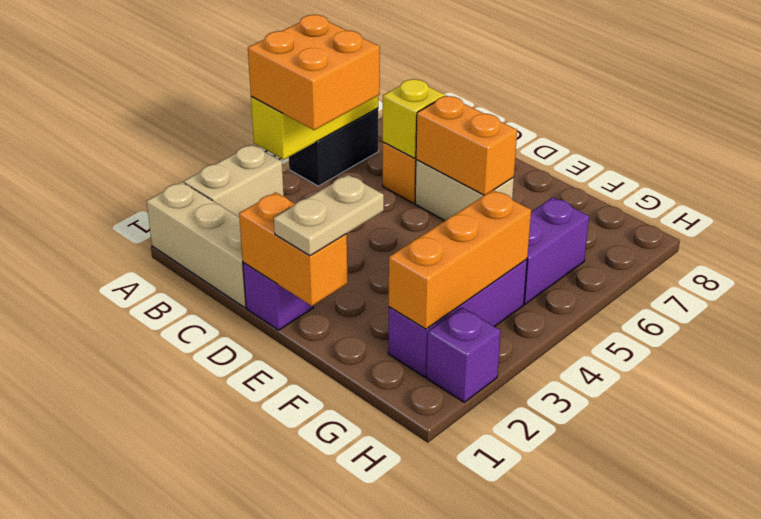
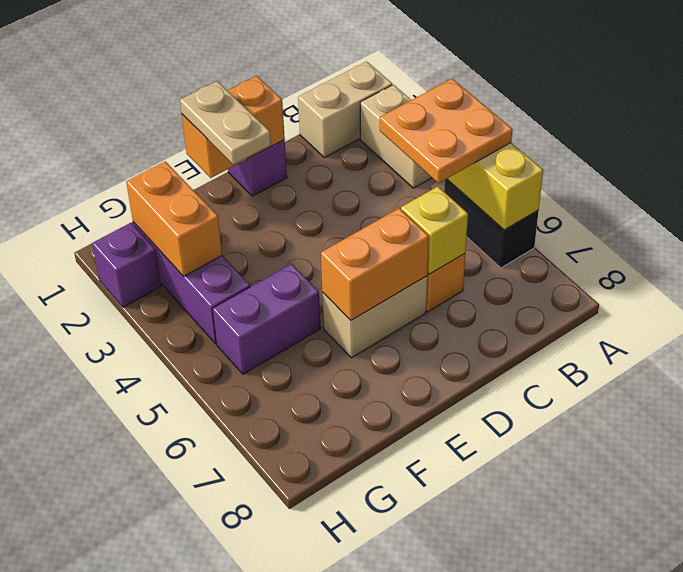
tan 1x3 brick [147,182,246,308] -> tan 1x2 brick [298,61,392,157]
orange 2x2 brick [248,15,380,130] -> orange 2x2 plate [380,79,512,183]
orange 1x3 brick [389,190,531,329] -> orange 1x2 brick [126,161,222,276]
purple 1x2 brick [524,197,589,304] -> purple 1x2 brick turned to [212,264,321,374]

